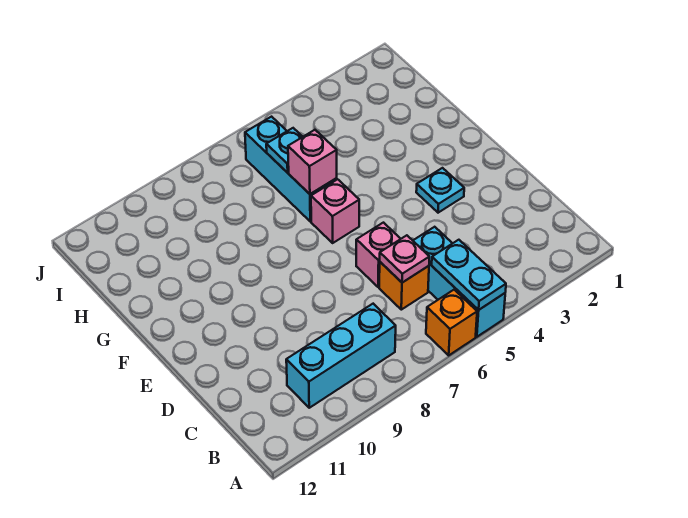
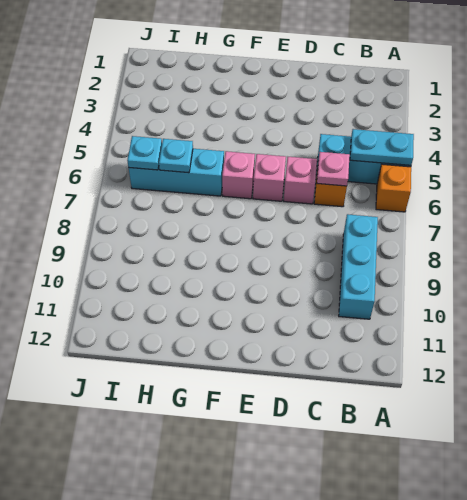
cyan 1x1 plate [416,168,464,213] -> cyan 1x1 plate moved to [127,136,162,170]
pink 1x1 brick [288,130,337,194] -> pink 1x1 brick moved to [253,154,286,201]

